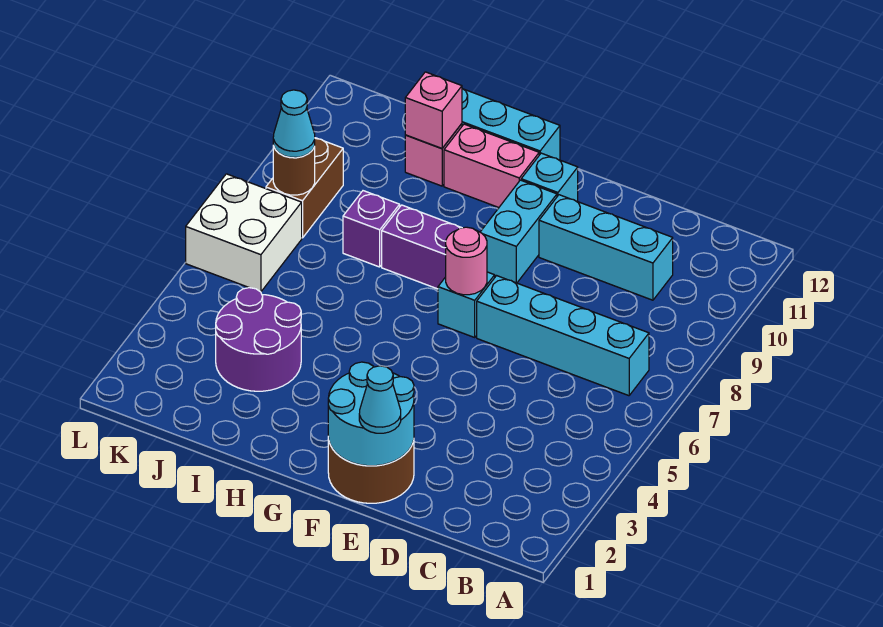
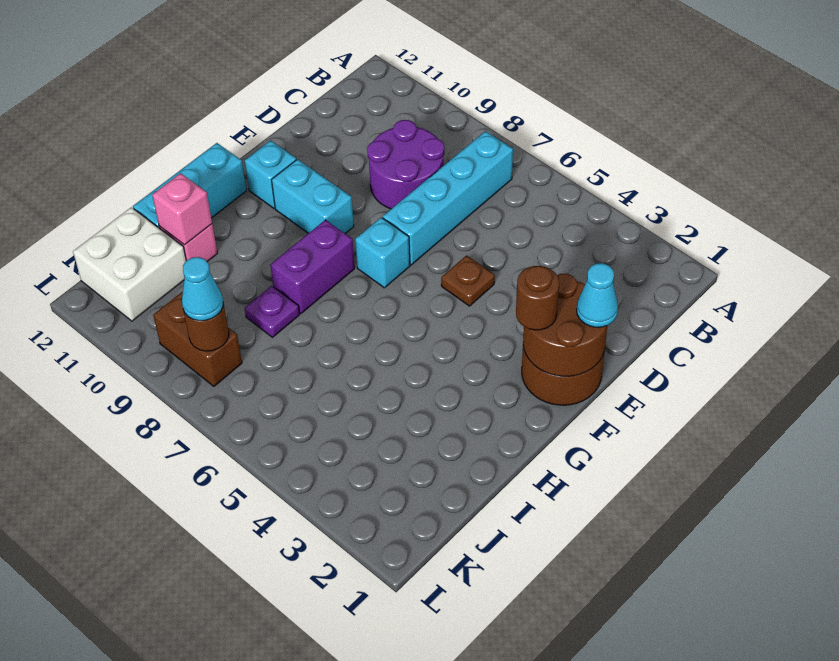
cyan 1x3 brick [539,195,673,300] -> none
cyan 2x2 round brick [328,362,414,466] -> brown 2x2 round brick [523,274,607,376]
none -> brown 1x1 plate [441,255,495,306]
none -> brown 1x1 round brick [516,266,559,330]
pink 1x1 round brick [446,227,487,295] -> none
pink 1x2 brick [444,124,539,207] -> none
purple 2x2 round brick [216,288,301,391] -> purple 2x2 round brick moved to [367,120,444,209]
purple 1x1 brick [343,191,400,267] -> purple 1x1 plate [245,286,300,337]
white 2x2 brick [186,174,302,292] -> white 2x2 brick moved to [73,207,186,321]

